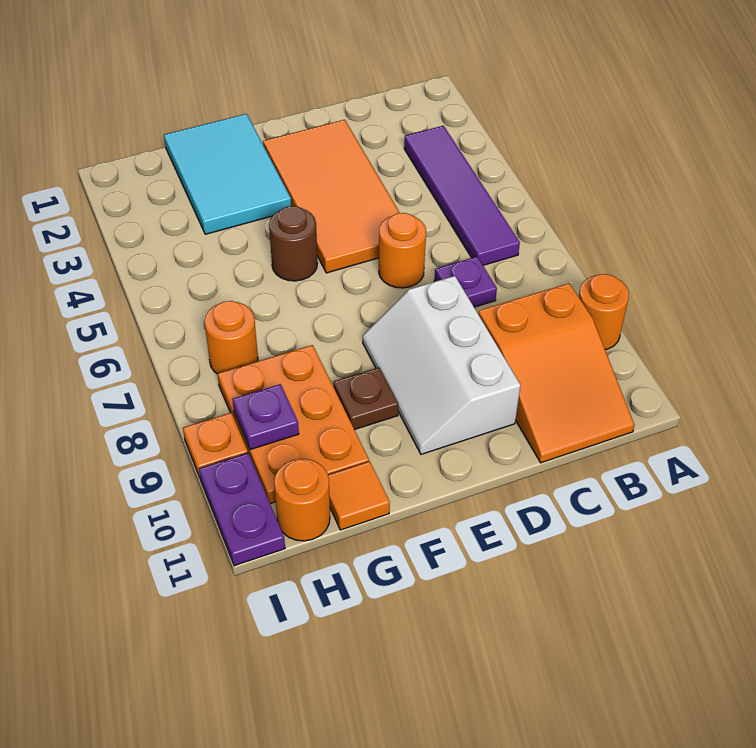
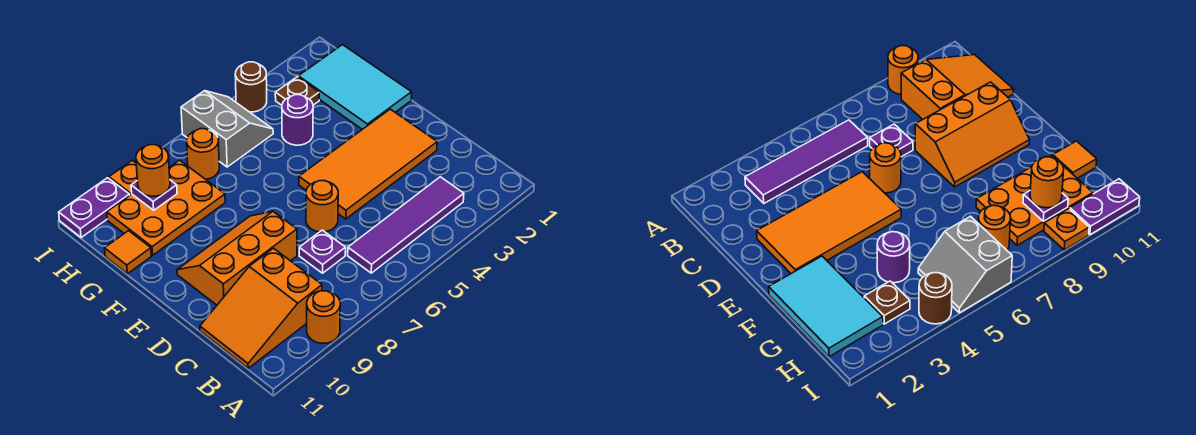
white 2x3 slope [363,276,521,454] -> orange 2x3 slope [177,211,297,305]
cyan 2x3 tile [164,114,291,234] -> cyan 2x3 tile turned to [298,45,412,129]
brown 1x1 round brick [269,206,318,281] -> brown 1x1 round brick moved to [235,62,267,112]
brown 1x1 plate [333,367,398,430] -> brown 1x1 plate moved to [275,77,319,105]
none -> purple 1x1 round brick [282,95,313,145]
none -> grey 2x2 slope [181,91,273,167]
orange 1x1 round brick [274,459,330,541] -> orange 1x1 round brick moved to [136,145,170,196]

